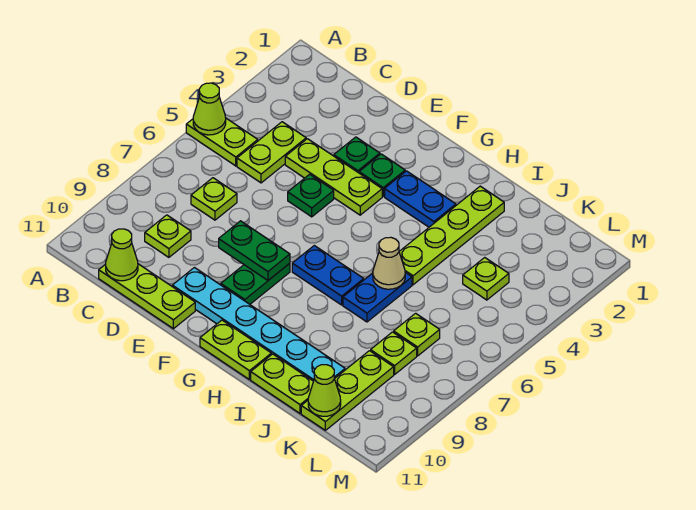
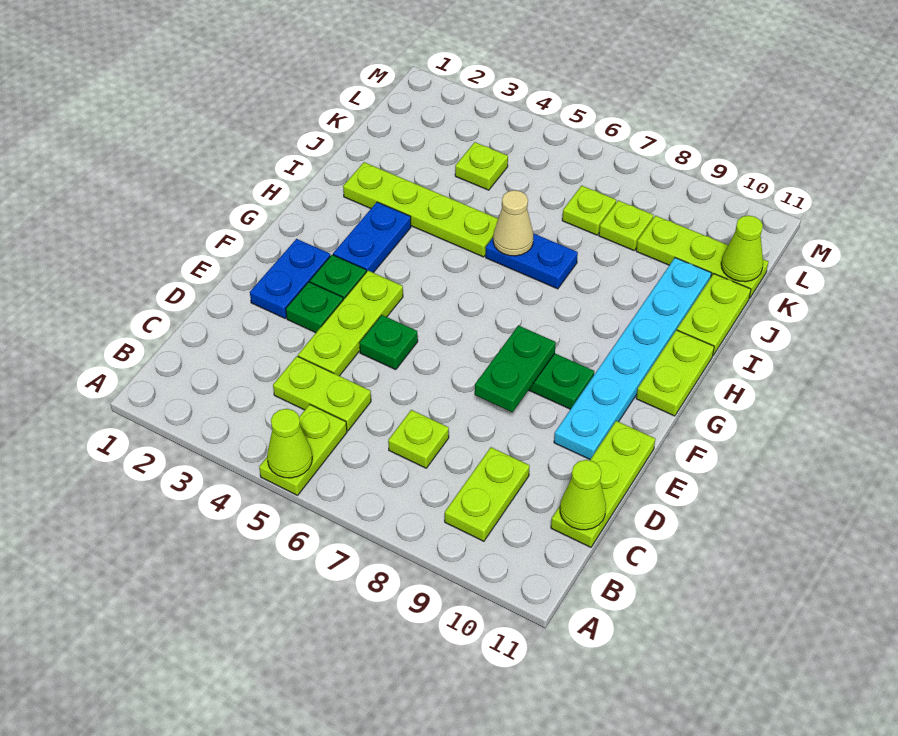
lime 1x1 plate [145,215,191,257] -> lime 1x2 plate [445,447,530,541]
blue 1x2 plate [292,246,364,305] -> blue 1x2 plate moved to [250,239,330,318]

